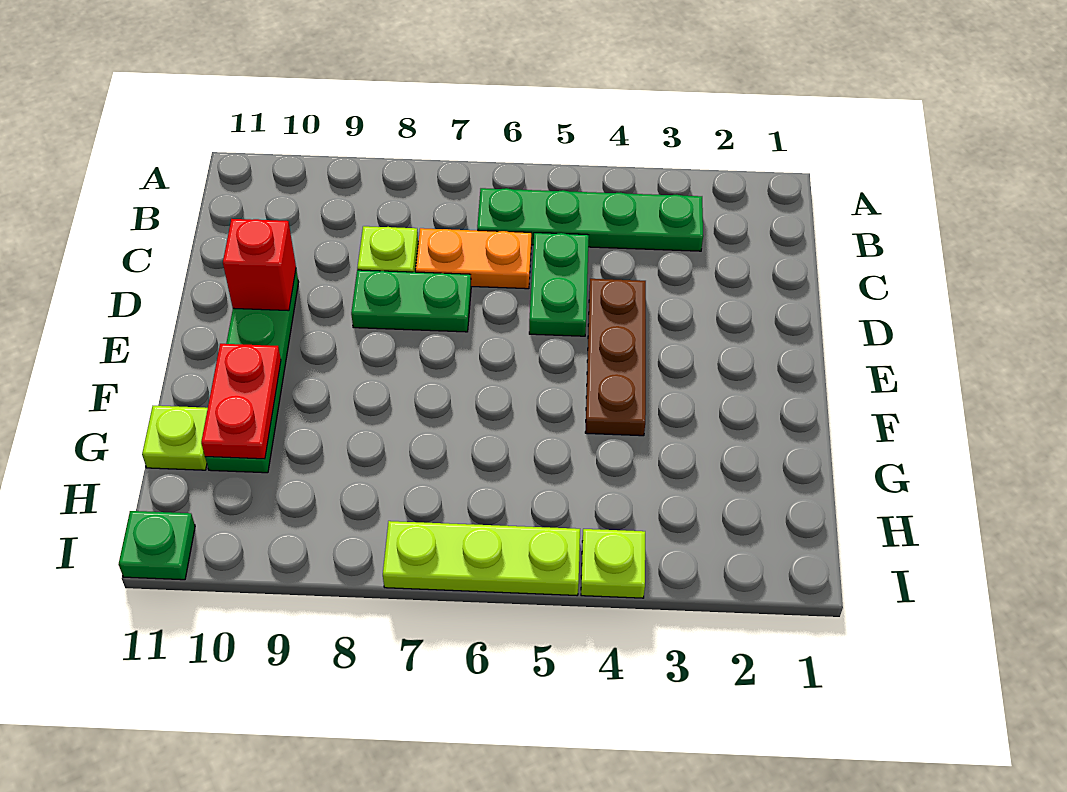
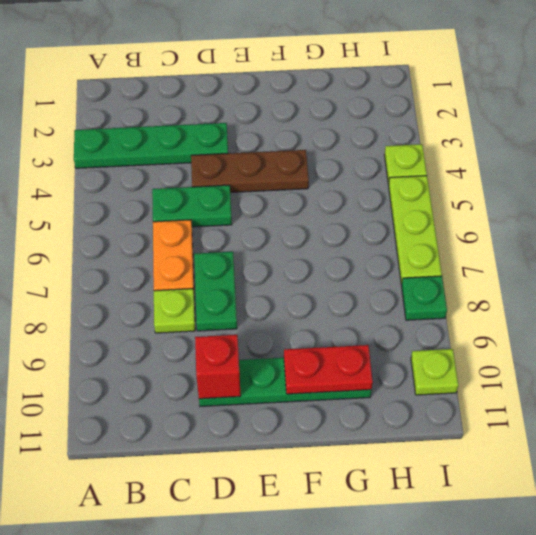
green 1x4 plate [477,188,703,251] -> green 1x4 plate turned to [74,123,228,168]
lime 1x1 plate [142,406,208,470] -> lime 1x1 plate moved to [411,349,458,395]
green 1x1 plate [119,511,195,580] -> green 1x1 plate moved to [402,276,447,320]

